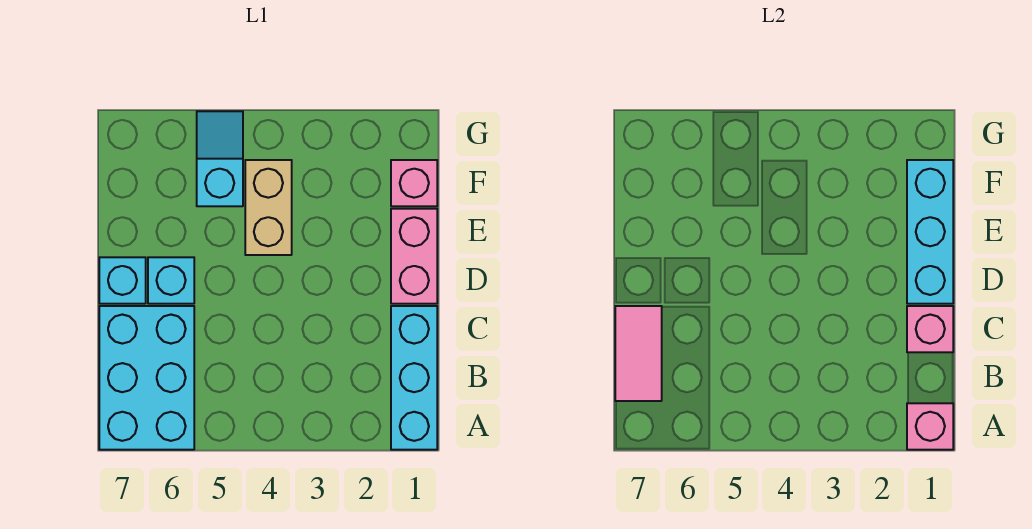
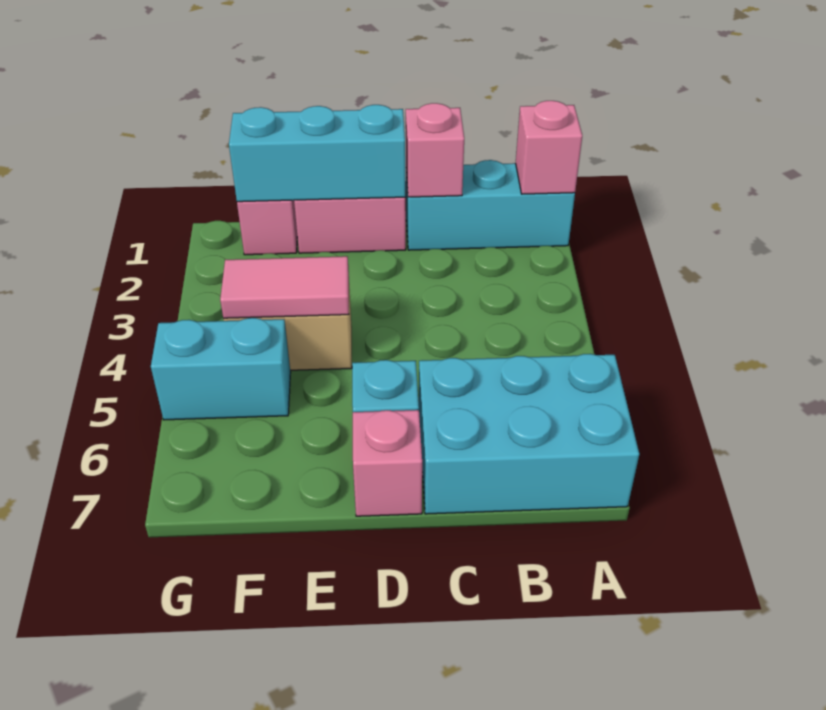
pink 1x2 tile [615,306,662,401] -> pink 1x2 tile moved to [220,256,349,318]
cyan 1x1 brick [99,257,146,304] -> pink 1x1 brick [353,410,422,516]
cyan 1x2 slope [197,111,243,206] -> cyan 1x2 brick [151,318,291,420]

